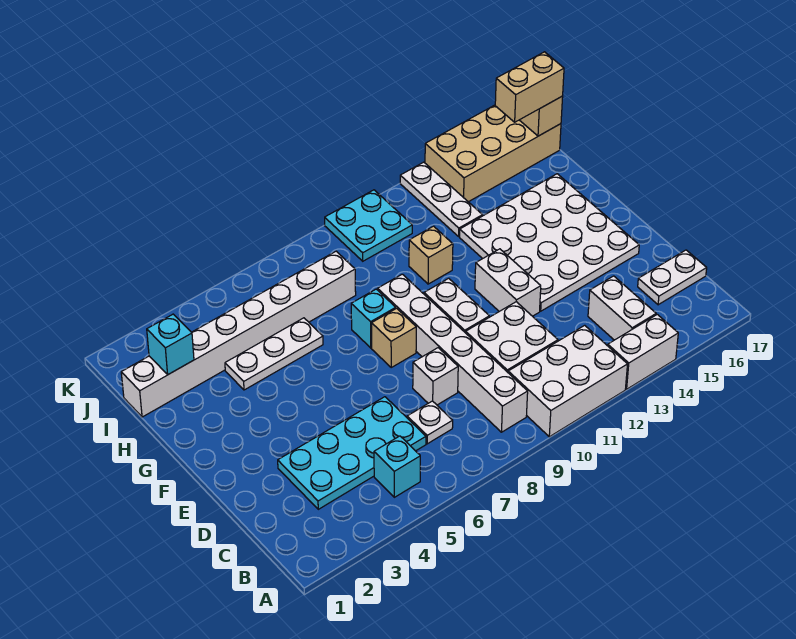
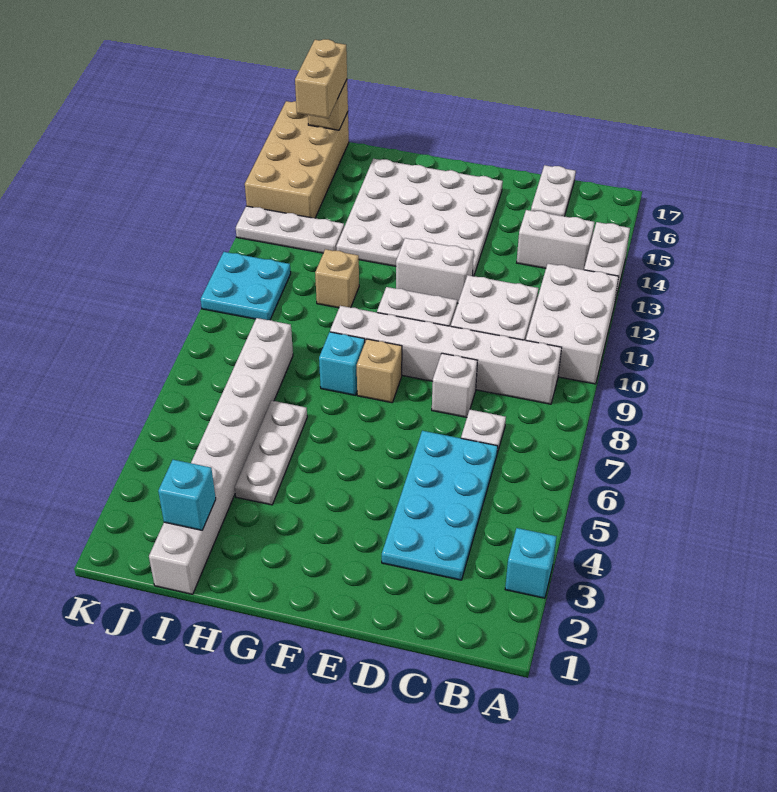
cyan 1x1 brick [374,436,420,497] -> cyan 1x1 brick moved to [505,528,557,598]

